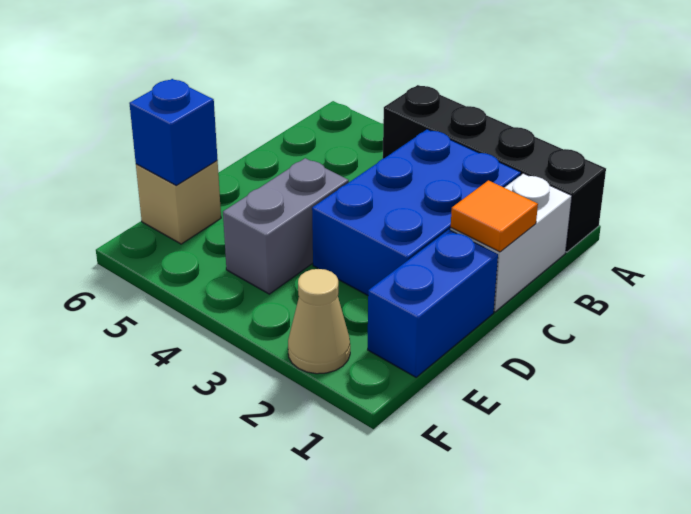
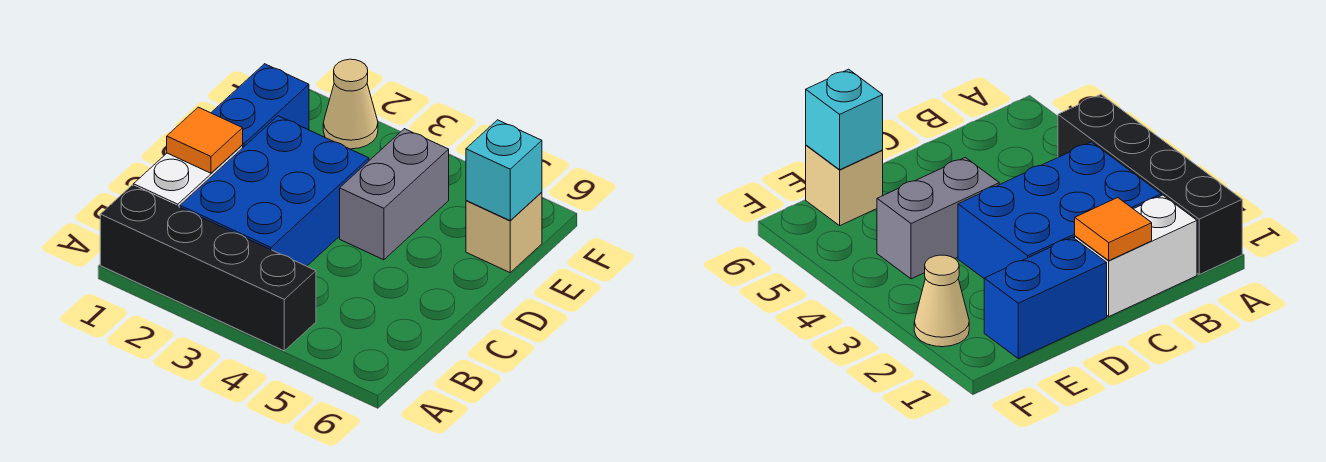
blue 1x1 brick [129,79,218,185] -> cyan 1x1 brick [466,120,542,221]

